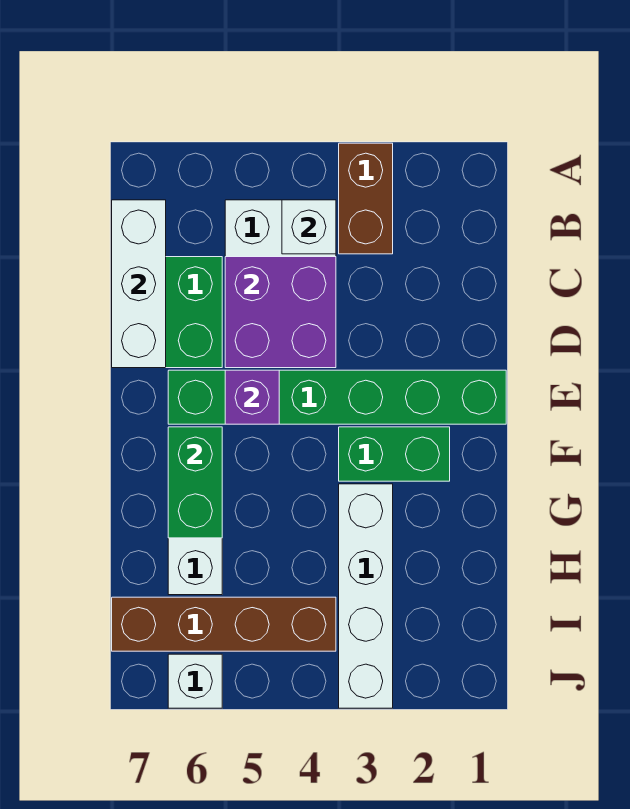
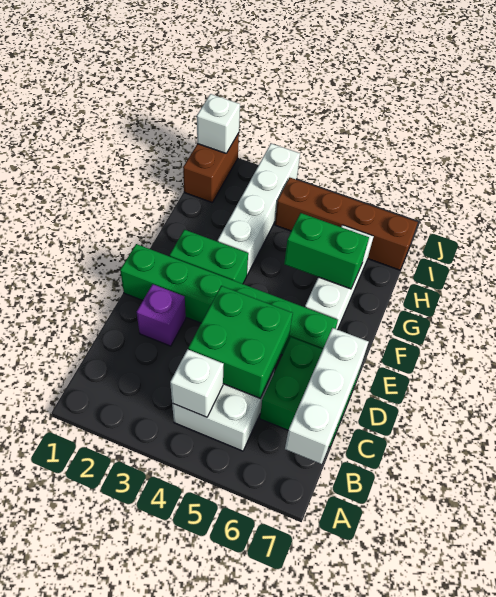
brown 1x2 brick [339,143,393,254] -> brown 1x2 brick moved to [183,133,239,203]
purple 2x2 brick [225,257,336,368] -> green 2x2 brick [188,286,293,398]
purple 1x1 brick [225,370,279,424] -> purple 1x1 brick moved to [137,284,186,346]
green 1x2 brick [168,427,222,538] -> green 1x2 brick turned to [284,213,369,289]
white 1x1 brick [168,654,222,708] -> white 1x1 brick moved to [197,94,240,153]

